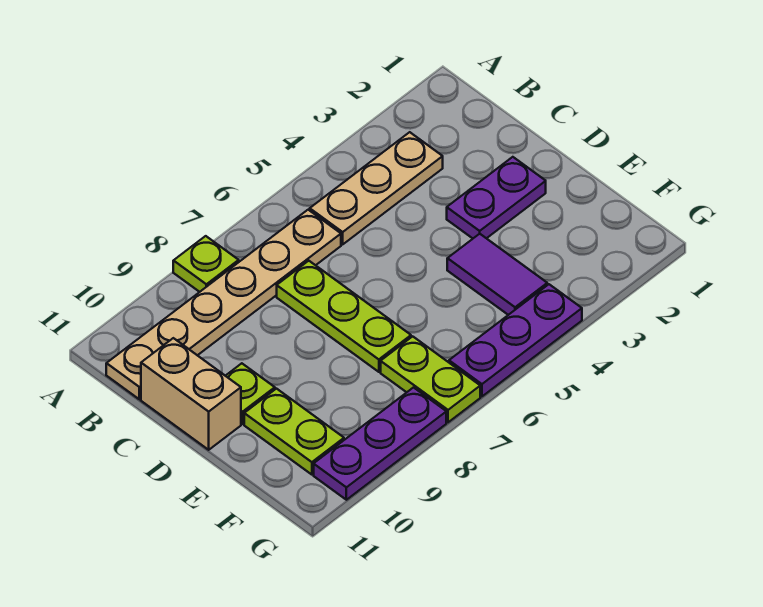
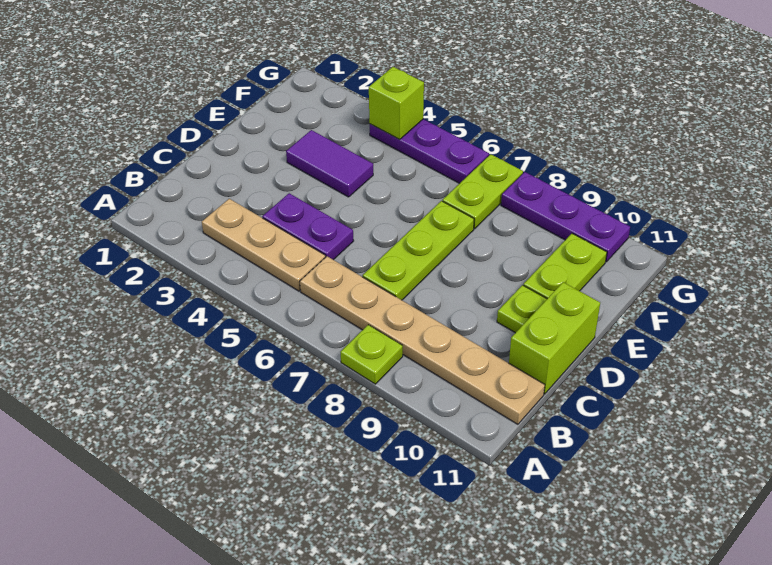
tan 1x2 brick [141,338,241,450] -> lime 1x2 brick [509,282,600,394]
purple 1x2 plate [447,157,546,238] -> purple 1x2 plate moved to [262,193,354,260]
purple 1x2 tile [447,234,547,315] -> purple 1x2 tile turned to [286,130,373,197]
none -> lime 1x1 brick [369,67,424,140]

